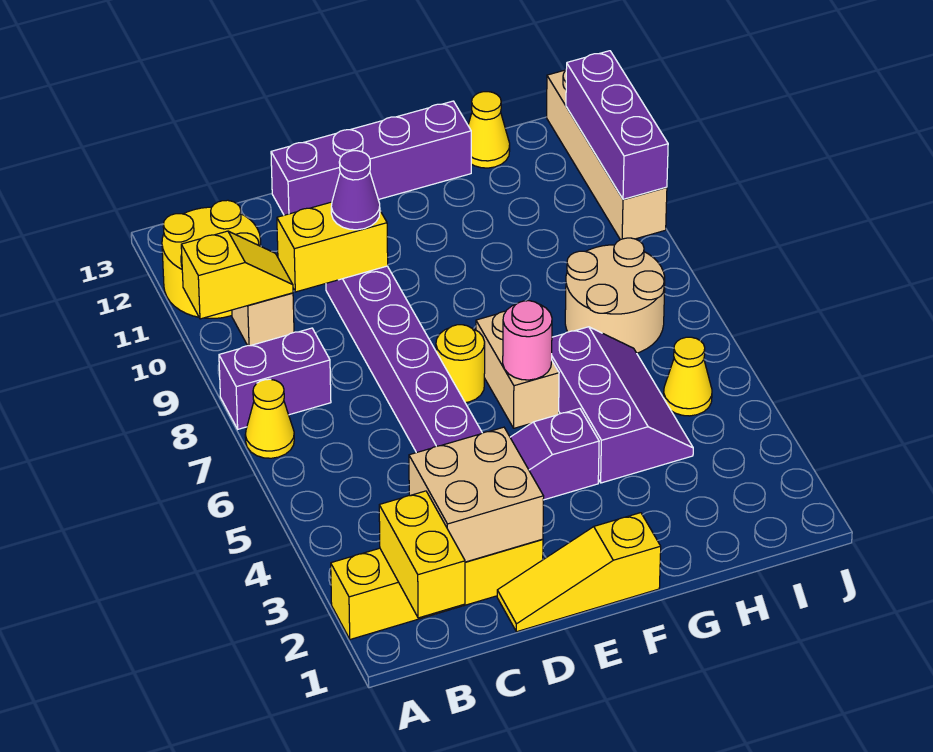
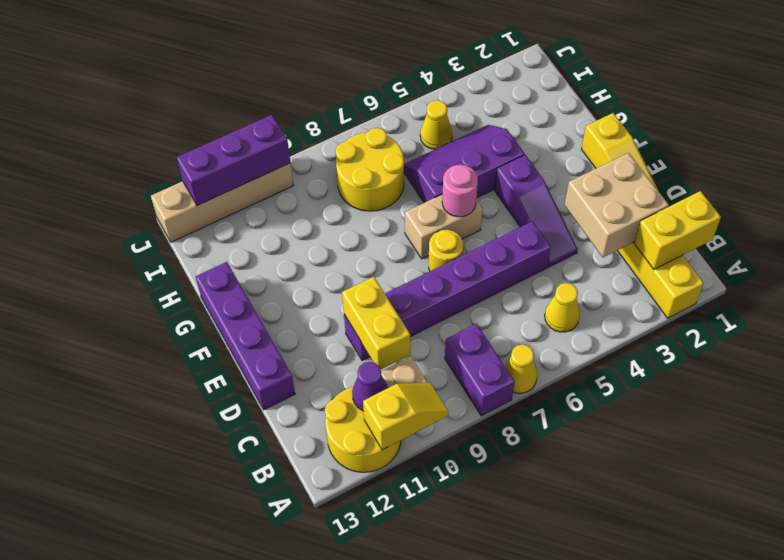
yellow 1x2 slope [181,231,293,319] -> yellow 1x2 slope turned to [363,383,449,450]
purple 1x1 cone [331,151,380,230] -> purple 1x1 cone moved to [352,362,388,411]
tan 2x2 round brick [565,238,665,353] -> yellow 2x2 round brick [335,128,404,211]
yellow 1x1 cone [468,92,510,168] -> yellow 1x1 cone moved to [545,283,580,332]

